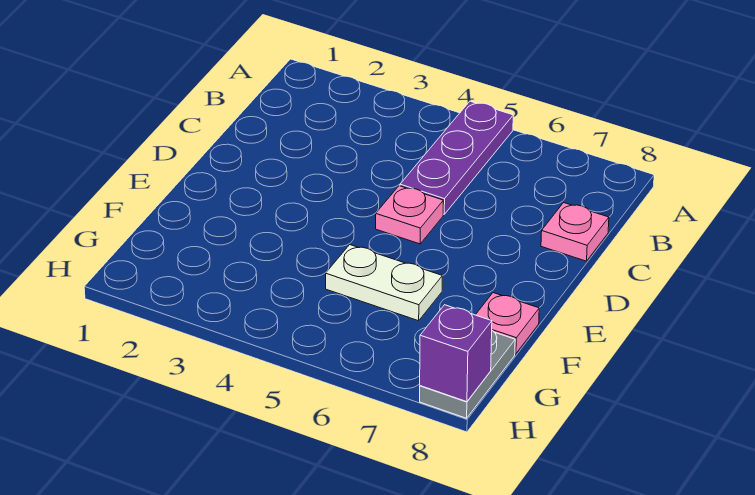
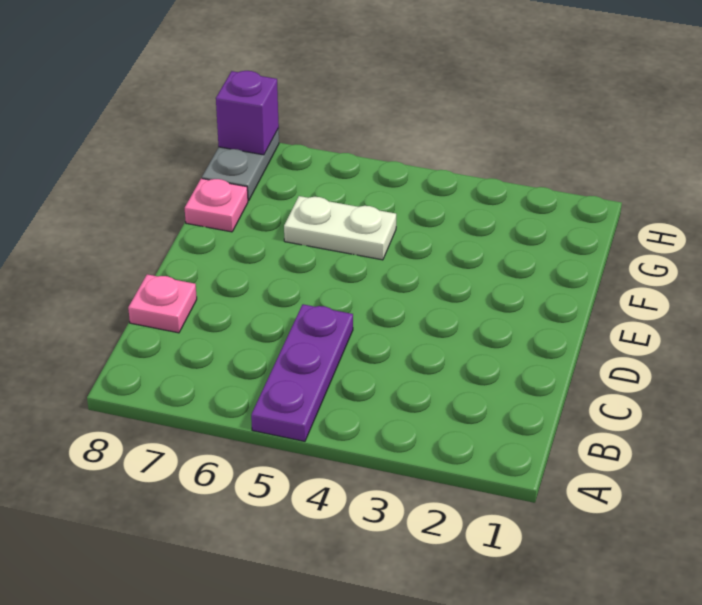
pink 1x1 plate [376,186,443,244] -> none

